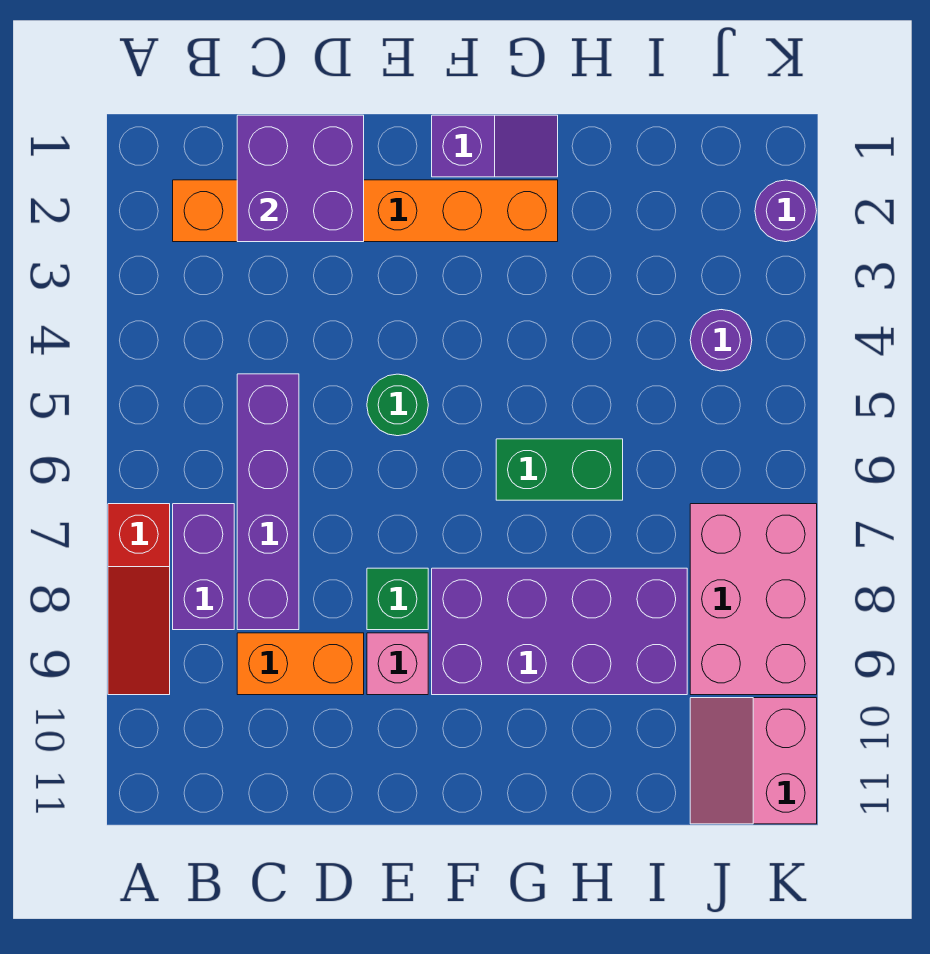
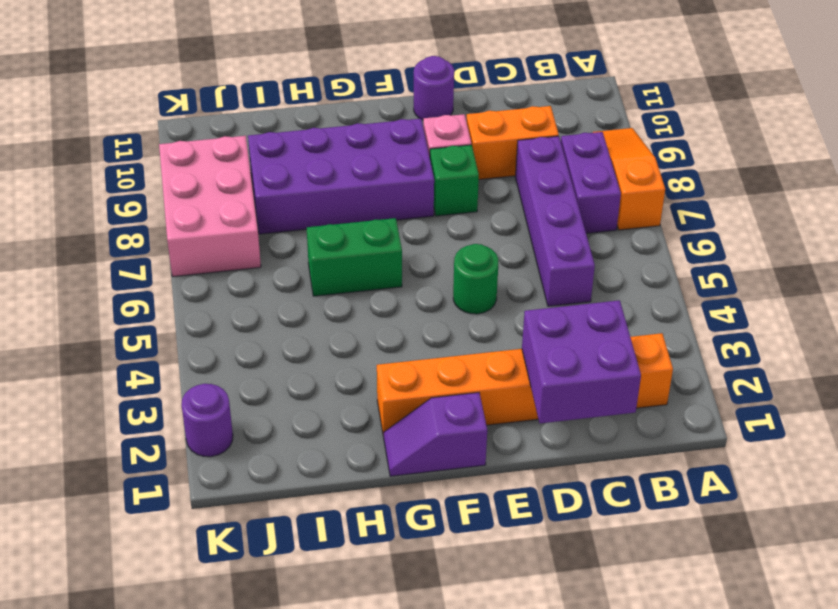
red 1x3 slope [108,504,170,695] -> orange 1x3 slope [593,128,665,230]
purple 1x1 round brick [690,310,752,371] -> purple 1x1 round brick moved to [414,56,454,120]
pink 2x2 slope [690,698,817,824] -> none

